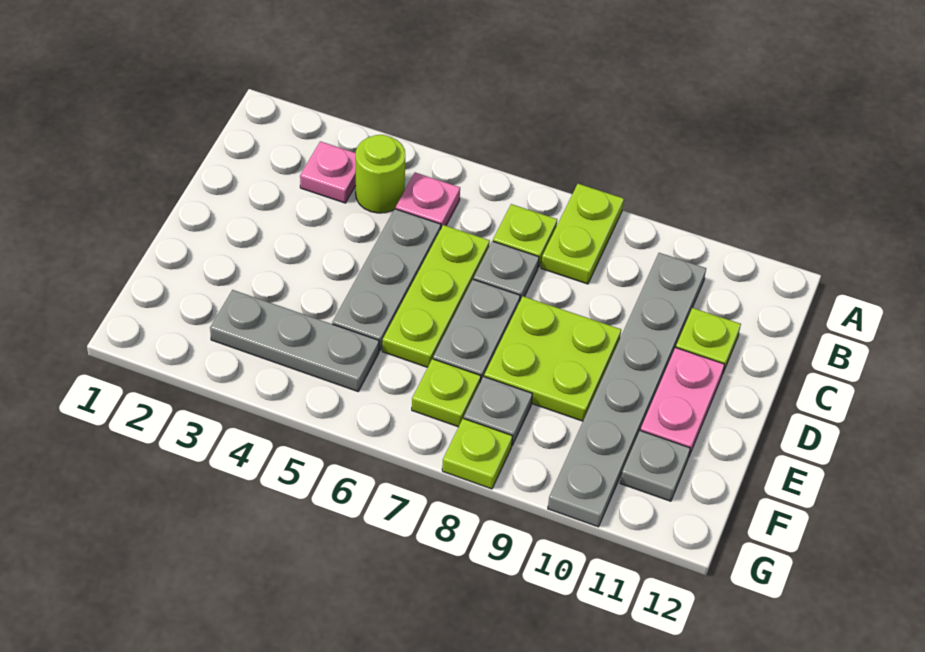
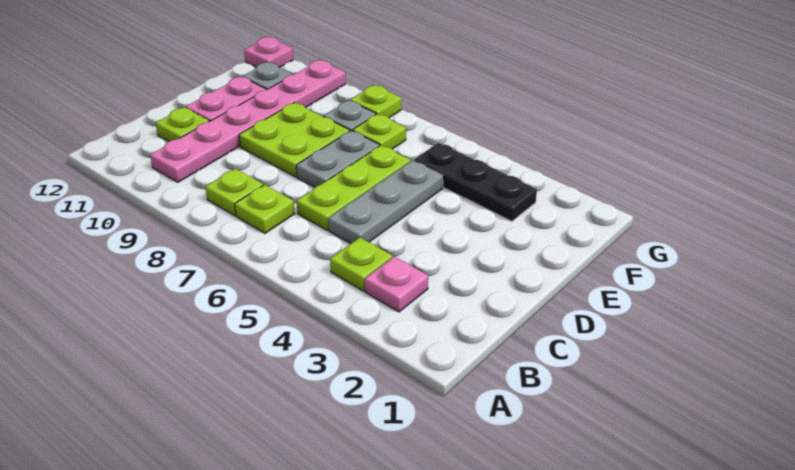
lime 1x2 plate [541,184,624,284] -> lime 1x1 plate [205,169,263,216]
lime 1x1 round brick [356,135,405,213] -> lime 1x1 plate [330,237,392,291]
pink 1x1 plate [396,173,460,228] -> pink 1x1 plate moved to [244,37,293,68]
grey 1x6 plate [548,253,706,527] -> pink 1x6 plate [150,60,346,182]
grey 1x1 plate [473,241,539,300] -> none
grey 1x3 plate [210,290,379,391] -> black 1x3 plate [414,143,537,221]

